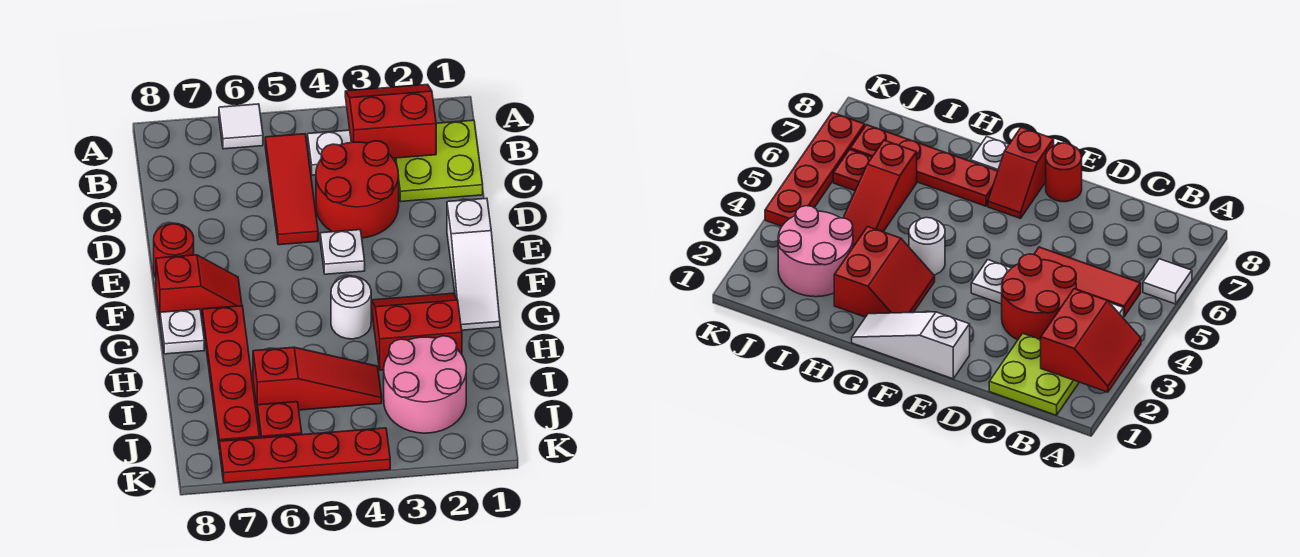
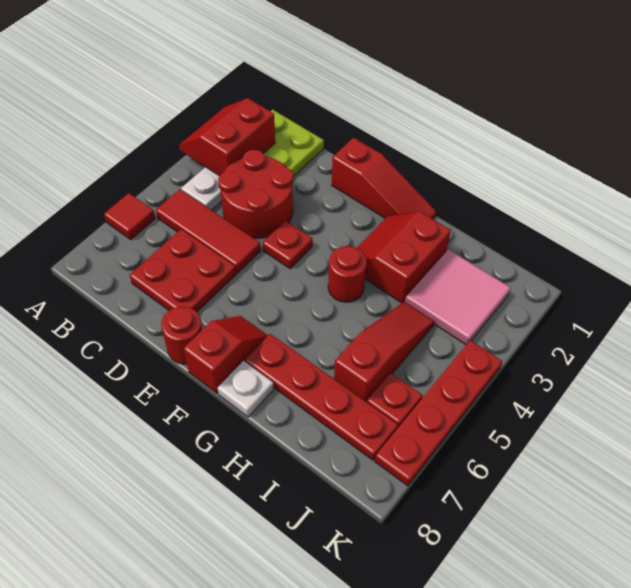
white 1x1 tile [219,104,263,149] -> red 1x1 tile [104,193,155,240]
none -> red 2x2 plate [130,229,236,312]
white 1x3 slope [447,198,500,330] -> red 1x3 slope [331,138,436,219]
white 1x1 plate [320,230,365,274] -> red 1x1 plate [263,221,313,269]
white 1x1 round brick [331,276,371,339] -> red 1x1 round brick [328,246,367,302]
pink 2x2 round brick [384,336,466,433] -> pink 2x2 tile [405,250,510,345]

